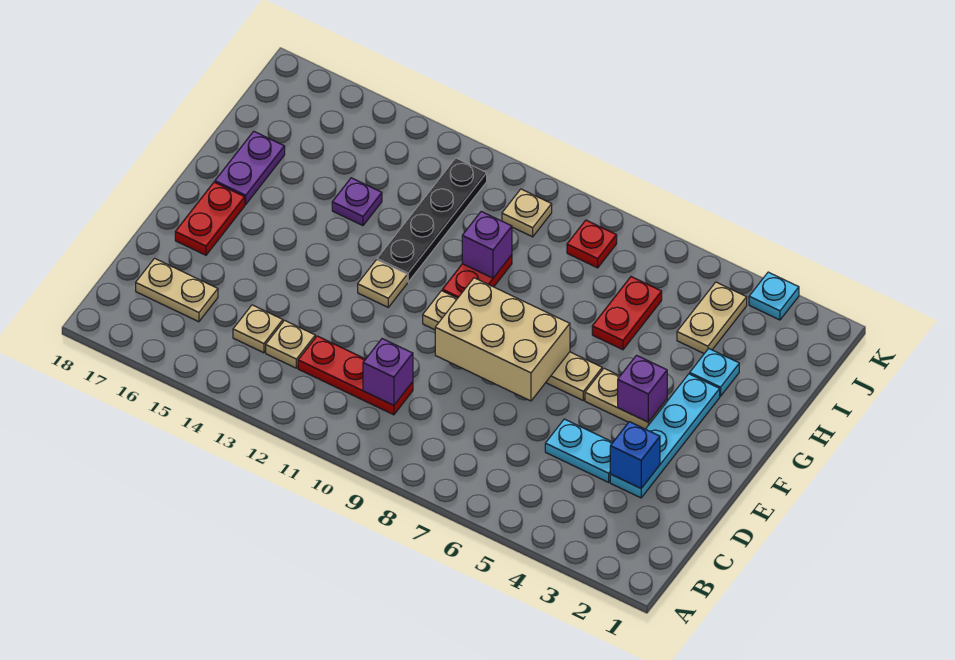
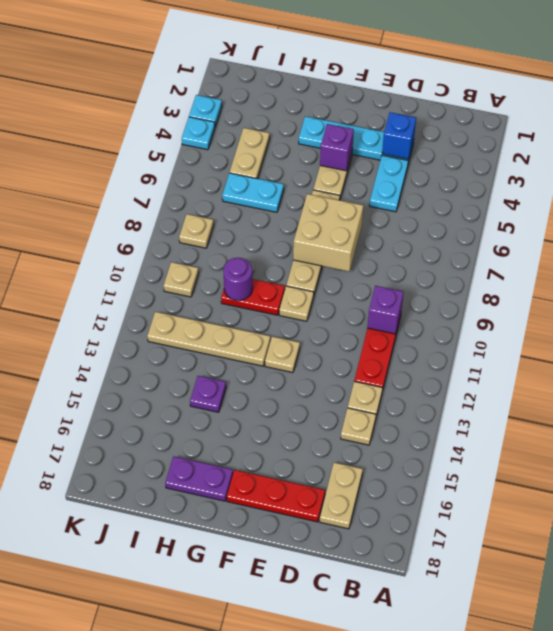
tan 2x3 brick [435,278,570,401] -> tan 2x2 brick [293,194,363,271]
red 1x2 plate [175,182,245,255] -> red 1x3 plate [227,470,325,522]
black 1x4 plate [377,158,487,282] -> tan 1x4 plate [147,312,270,366]
cyan 1x1 plate [690,348,739,396] -> cyan 1x1 plate moved to [182,117,215,150]
red 1x2 plate [592,277,662,350] -> cyan 1x2 plate [222,173,284,212]
purple 1x1 brick [462,211,512,278] -> purple 1x1 round brick [223,258,253,301]
tan 1x2 plate [677,282,747,354] -> tan 1x2 plate turned to [230,128,270,179]
red 1x1 plate [567,220,617,268] -> tan 1x1 plate [179,214,214,248]

